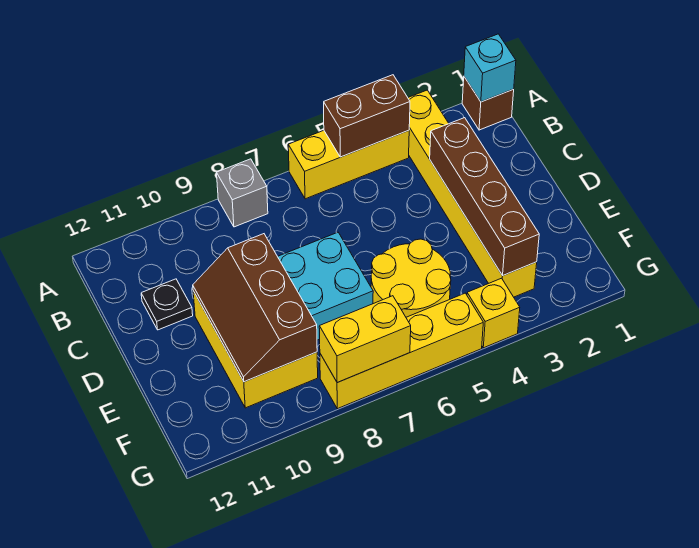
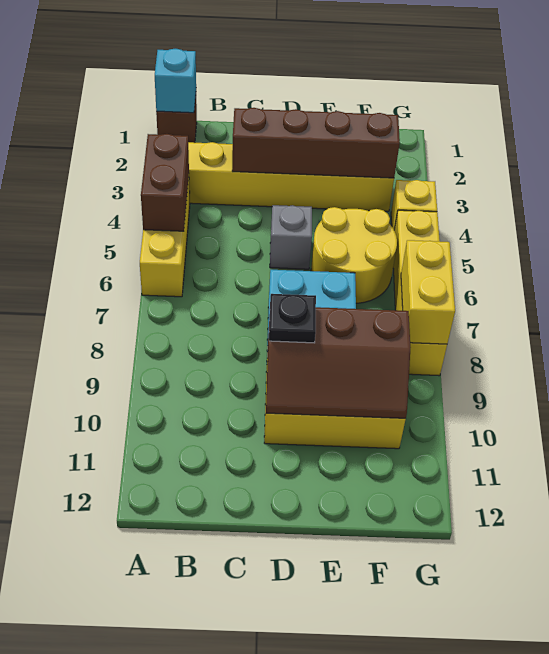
grey 1x1 brick [217,159,268,227] -> grey 1x1 brick moved to [270,205,312,269]
black 1x1 plate [141,279,193,330] -> black 1x1 plate moved to [269,294,316,343]

